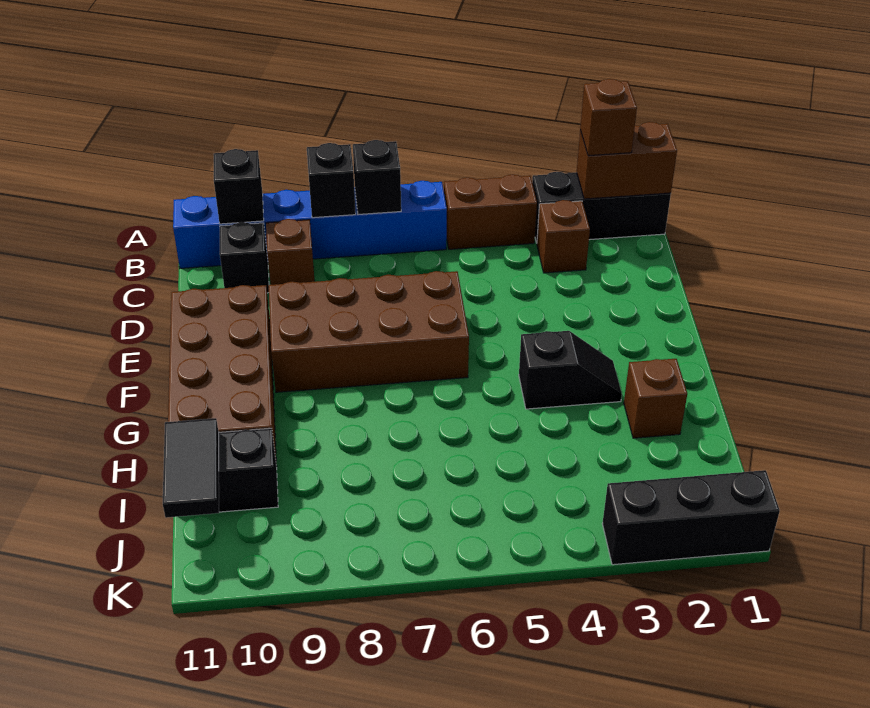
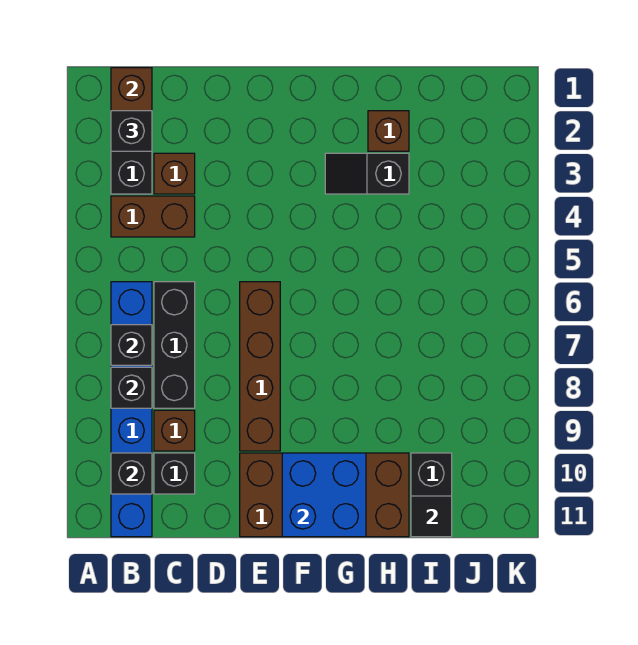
brown 1x1 brick [580,79,637,156] -> black 1x1 brick [111,111,152,151]
brown 1x2 brick [444,175,537,249] -> brown 1x2 brick turned to [111,196,195,237]
brown 2x4 brick [269,271,469,392] -> brown 1x4 brick [240,282,280,451]
none -> blue 2x2 brick [282,453,366,537]
black 1x2 slope [519,331,622,409] -> black 1x2 slope turned to [325,153,409,194]
black 1x2 tile [163,418,219,518] -> black 1x1 tile [411,496,452,537]
black 1x3 brick [602,470,780,565] -> black 1x3 brick moved to [154,282,195,408]

